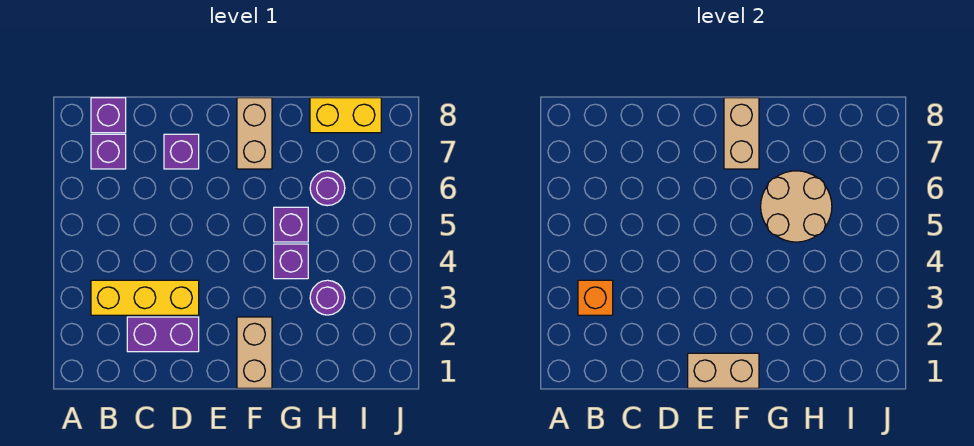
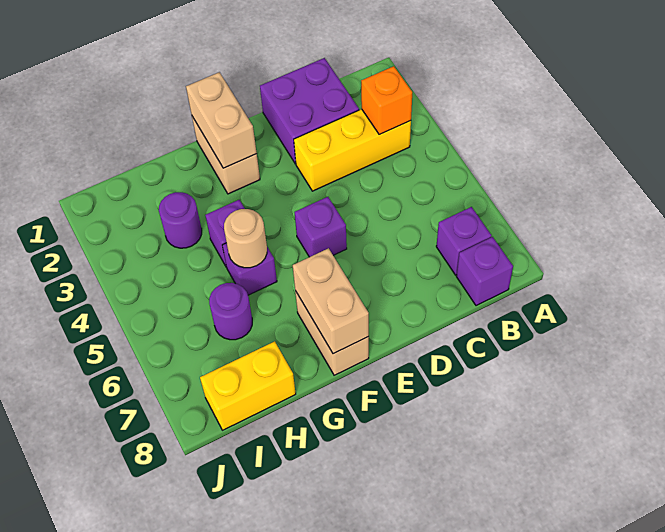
purple 1x2 brick [127,317,199,352] -> purple 2x2 brick [260,58,359,164]
purple 1x1 brick [164,134,199,169] -> purple 1x1 brick moved to [295,197,347,257]
tan 1x2 brick [688,353,759,388] -> tan 1x2 brick turned to [186,72,257,168]
tan 2x2 round brick [761,171,832,242] -> tan 1x1 round brick [224,209,267,268]

